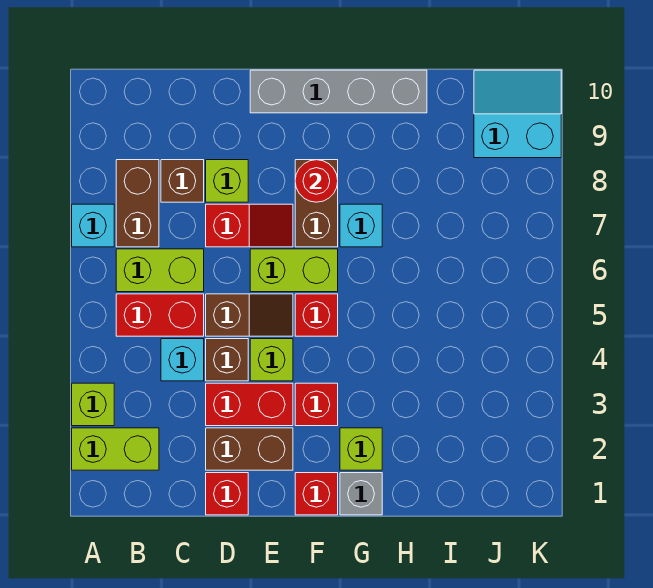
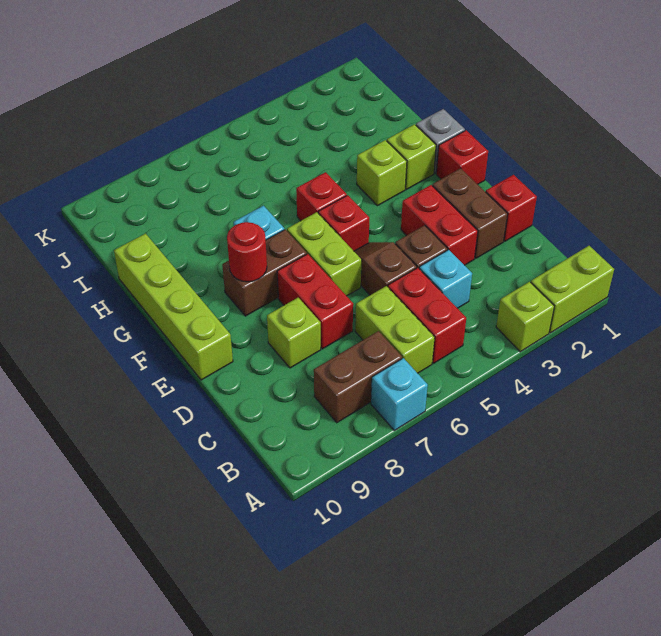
lime 1x2 brick [72,428,159,470] -> lime 1x2 brick turned to [531,246,614,333]
brown 1x1 brick [161,160,204,202] -> none
red 1x2 slope [206,204,293,247] -> red 1x2 brick [277,254,353,349]
lime 1x1 brick [250,339,293,381] -> lime 1x1 brick moved to [357,140,407,206]
grey 1x4 brick [250,70,427,113] -> lime 1x4 brick [114,233,233,380]
red 1x1 brick [295,383,338,426] -> red 1x1 brick moved to [296,172,347,221]
cyan 2x2 slope [474,70,561,158] -> none

